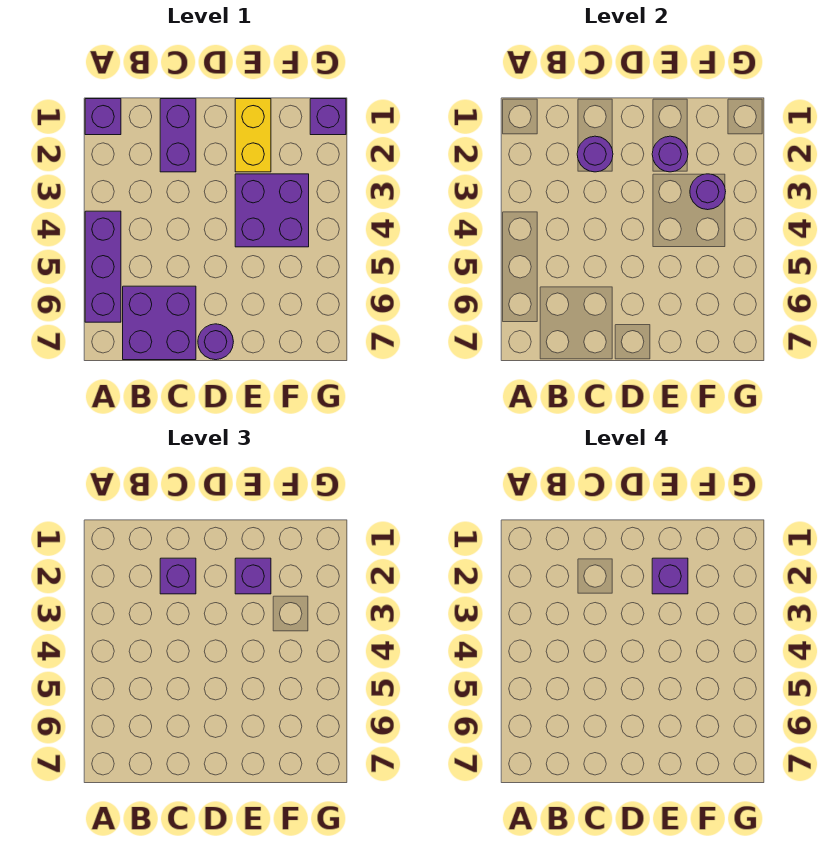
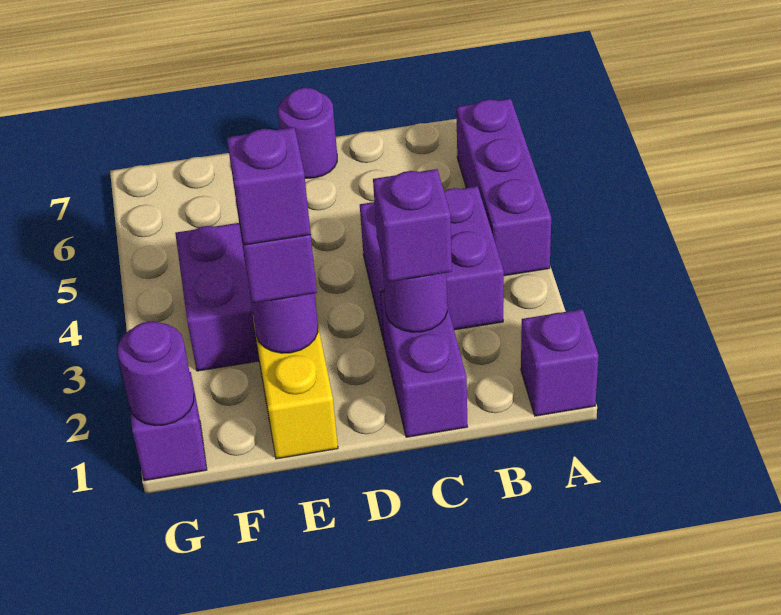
purple 2x2 brick [123,286,196,360] -> purple 2x2 brick moved to [360,186,504,341]
purple 1x1 round brick [690,174,726,210] -> purple 1x1 round brick moved to [117,321,194,426]

